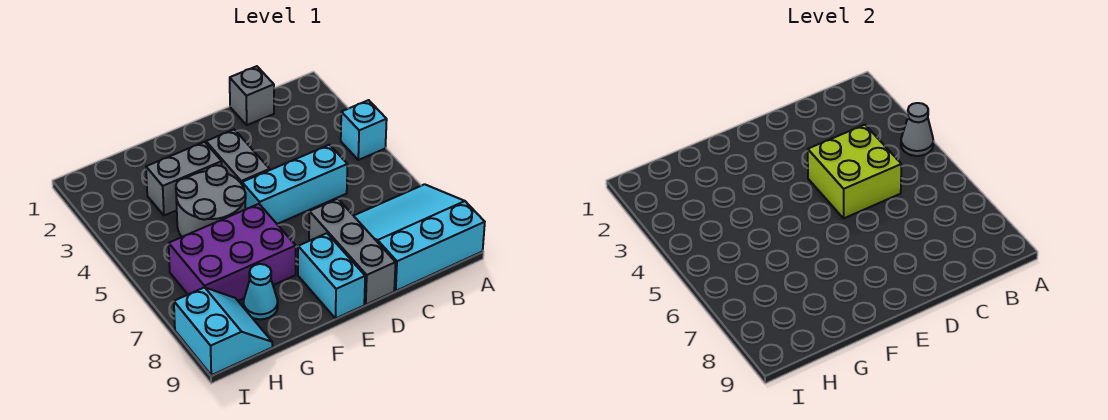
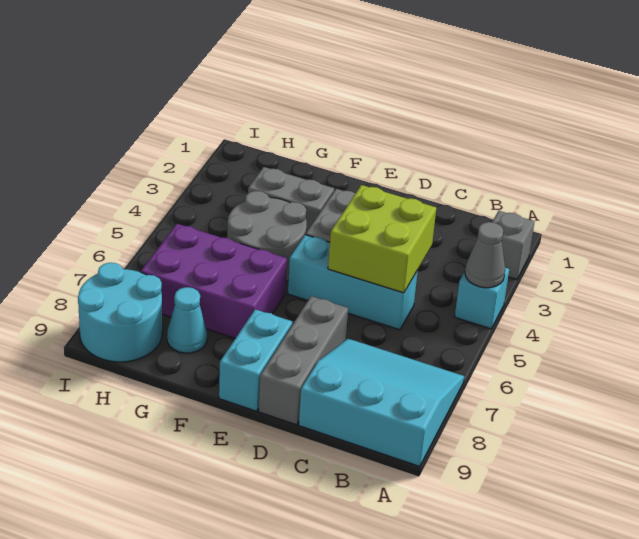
grey 1x1 brick [230,66,274,125] -> grey 1x1 brick moved to [492,211,535,280]
cyan 2x2 slope [174,287,273,375] -> cyan 2x2 round brick [78,263,162,362]

